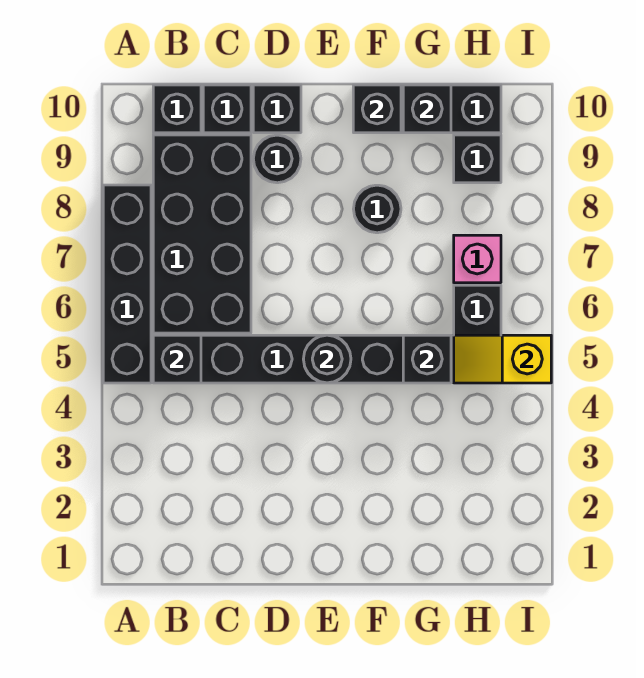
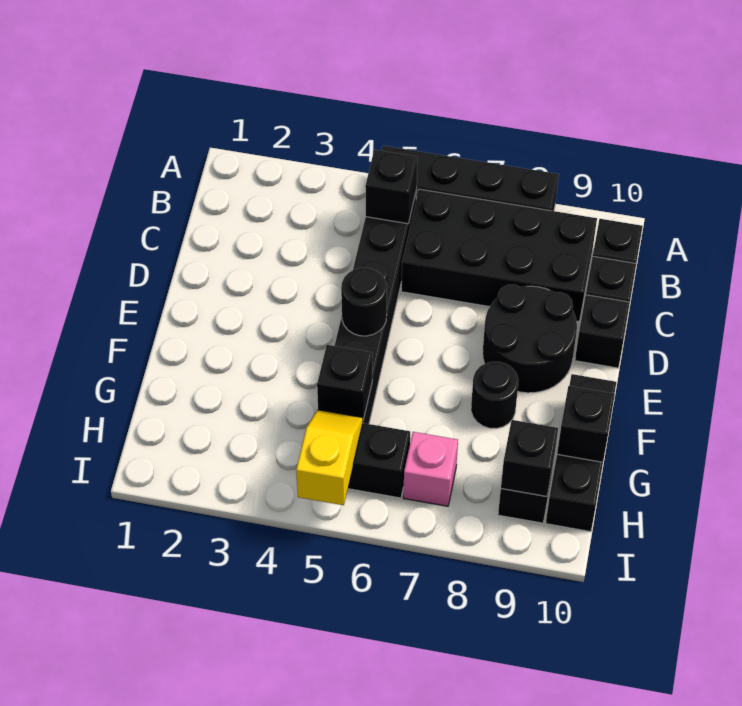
black 1x1 round brick [253,135,301,183] -> black 2x2 round brick [483,285,577,393]
black 1x1 brick [353,85,401,133] -> black 1x1 brick moved to [501,420,558,497]

